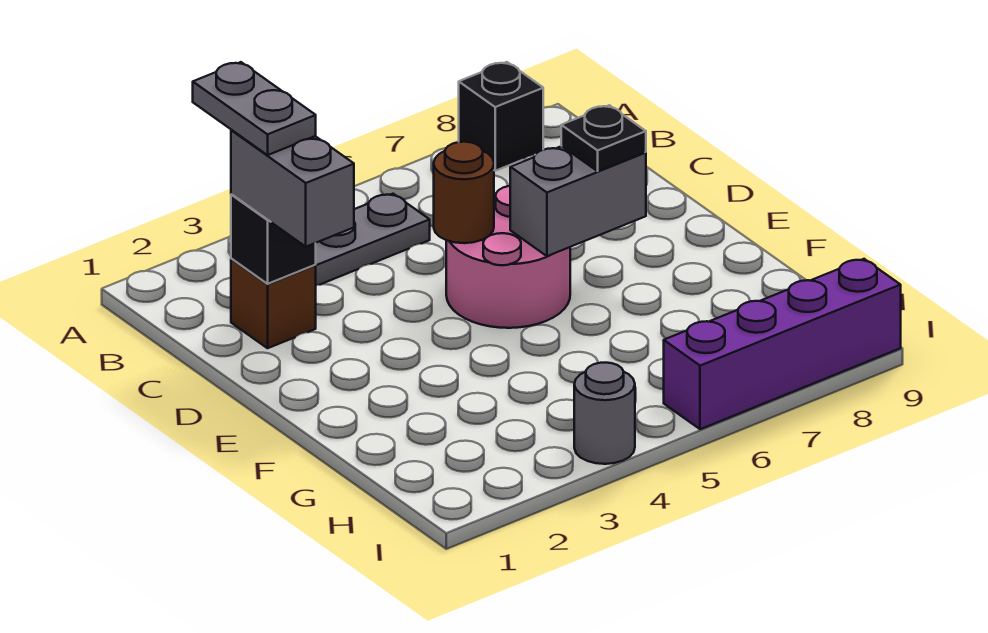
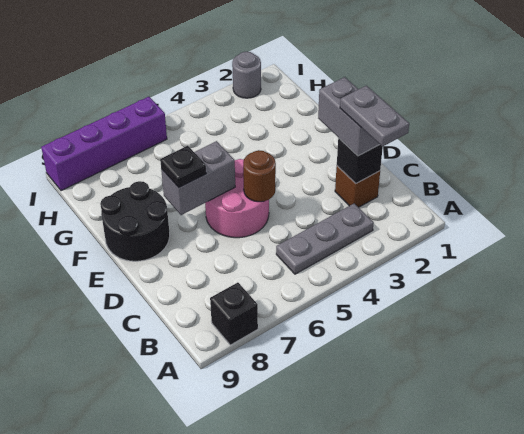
none -> black 2x2 round brick [100,181,170,261]
grey 1x1 round brick [574,362,635,464] -> grey 1x1 round brick moved to [232,52,261,98]

